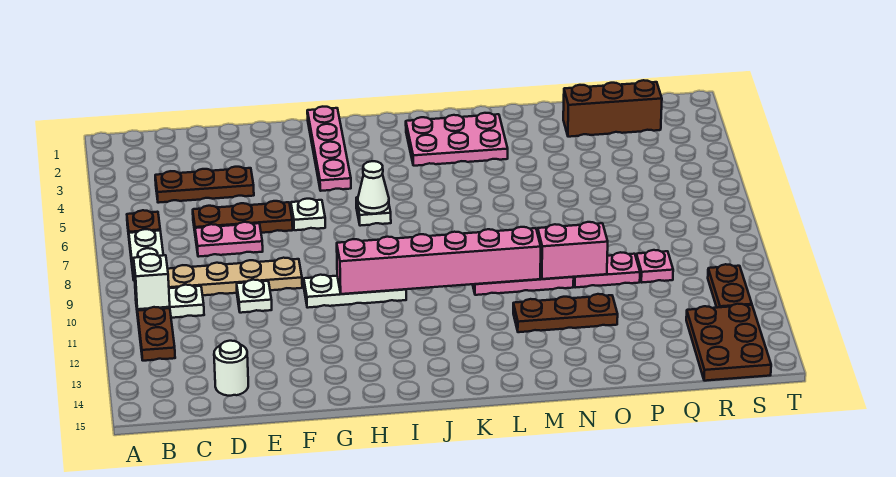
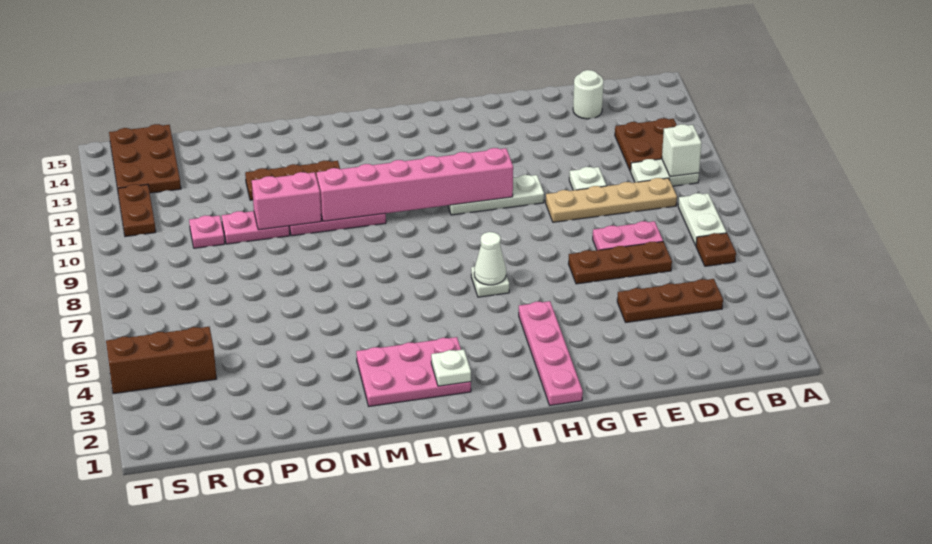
brown 1x2 plate [138,307,175,361] -> brown 2x2 plate [615,118,677,171]
white 1x1 plate [291,199,325,230] -> white 1x1 plate moved to [431,349,471,386]
brown 1x3 brick [563,80,662,137] -> brown 1x3 brick moved to [106,327,217,394]

